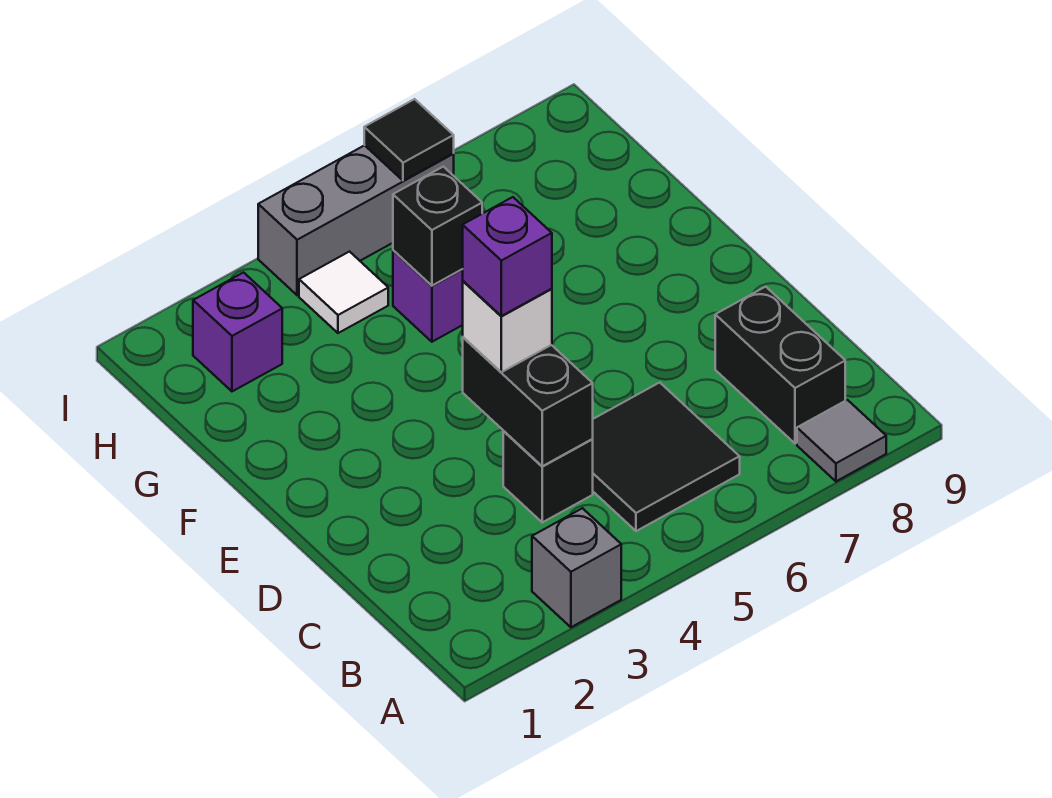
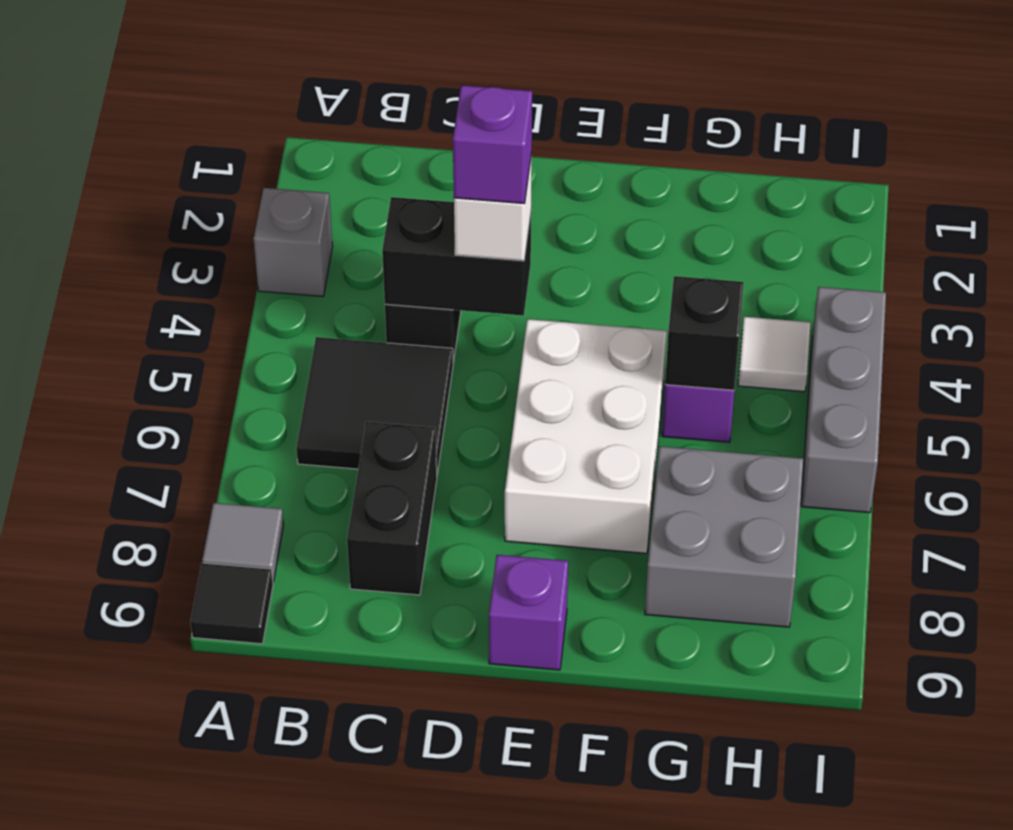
black 1x2 brick [715,287,845,444] -> black 1x2 brick turned to [347,422,437,595]
none -> white 2x3 brick [505,319,667,553]
none -> grey 2x2 brick [645,446,803,627]
purple 1x1 brick [193,273,282,391] -> purple 1x1 brick moved to [489,555,568,670]
black 1x1 tile [364,99,454,181] -> black 1x1 tile moved to [190,563,273,644]

